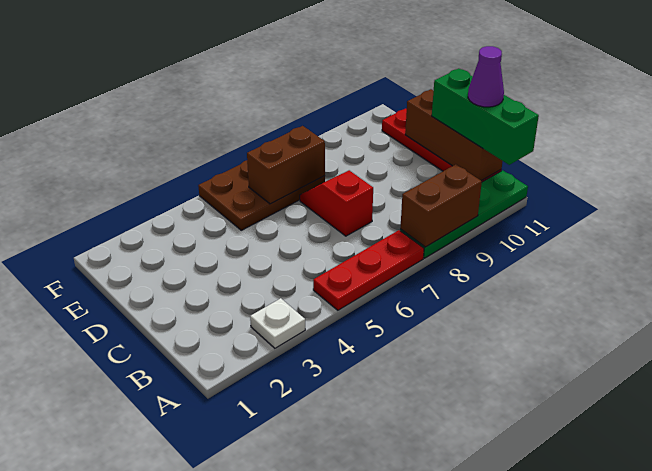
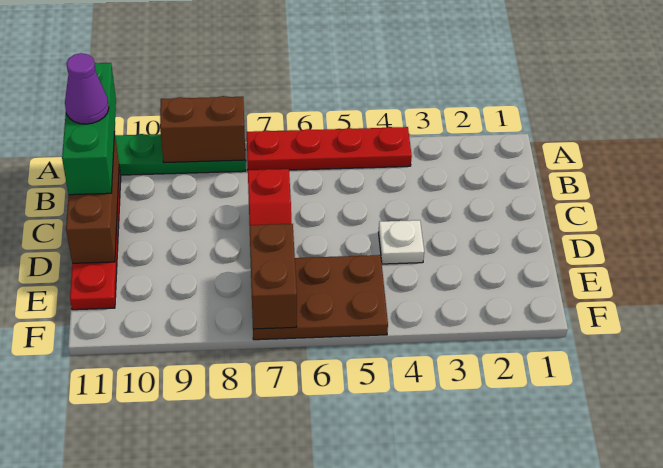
white 1x1 plate [250,298,305,348] -> white 1x1 plate moved to [379,220,424,264]
red 1x3 plate [313,230,424,310] -> red 1x4 plate [247,127,412,170]
brown 1x2 brick [247,126,325,204] -> brown 1x2 brick turned to [249,224,297,329]

